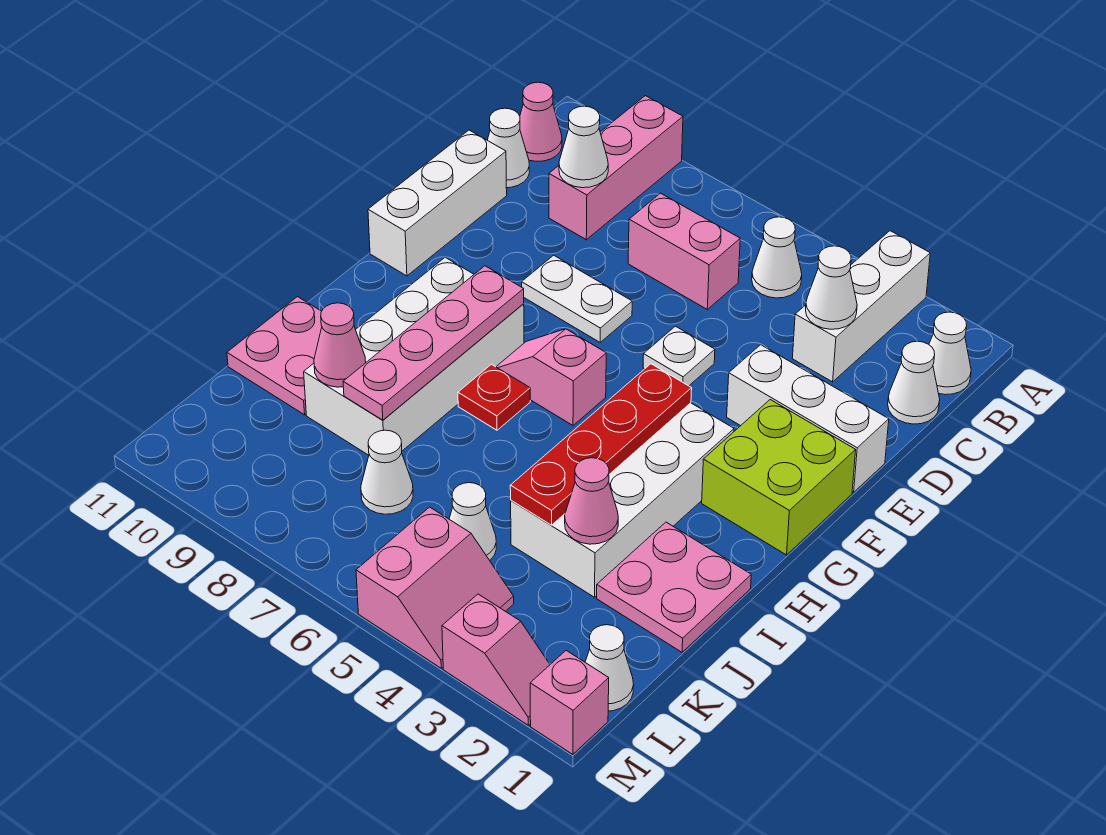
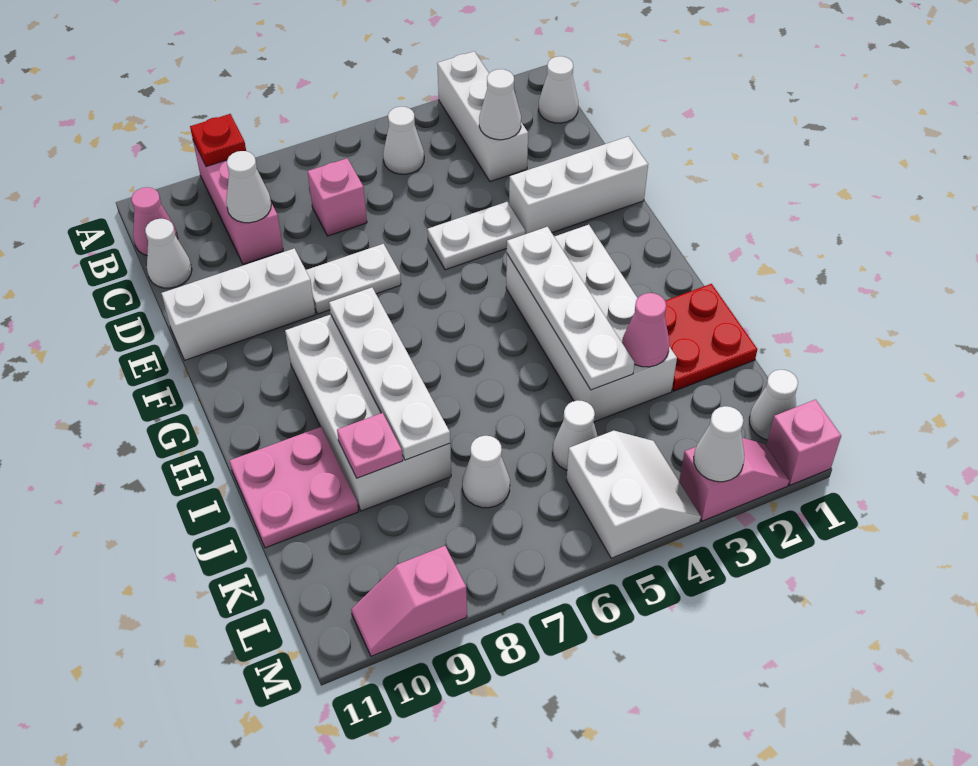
white 1x1 cone [888,341,940,424] -> white 1x1 cone moved to [694,406,744,482]
pink 1x2 brick [628,193,740,309] -> pink 1x1 brick [308,158,367,236]
white 1x3 brick [368,130,507,276] -> white 1x3 brick turned to [161,248,315,360]
white 1x1 plate [643,326,715,386] -> white 1x2 plate [427,202,525,270]
lime 2x2 brick [702,400,856,555] -> none
red 1x4 plate [510,364,692,525] -> white 1x4 plate [507,227,634,390]
pink 1x2 slope [496,329,606,425] -> pink 1x2 slope moved to [351,546,467,656]
pink 1x4 plate [343,266,524,420] -> white 1x4 plate [329,288,450,460]
red 1x1 plate [458,364,530,430] -> red 1x1 plate moved to [190,114,246,167]
pink 2x2 plate [597,522,751,652] -> red 2x2 plate [665,284,757,391]
pink 1x1 cone [314,303,366,387] -> pink 1x1 plate [337,413,403,478]
pink 2x2 slope [356,507,514,668] -> white 2x2 slope [566,431,701,558]

